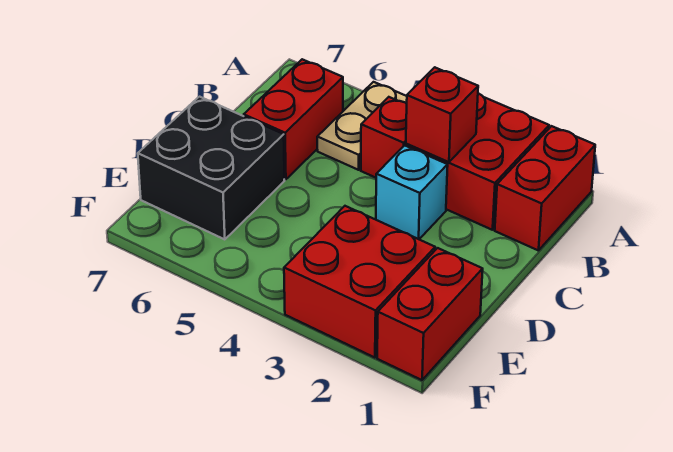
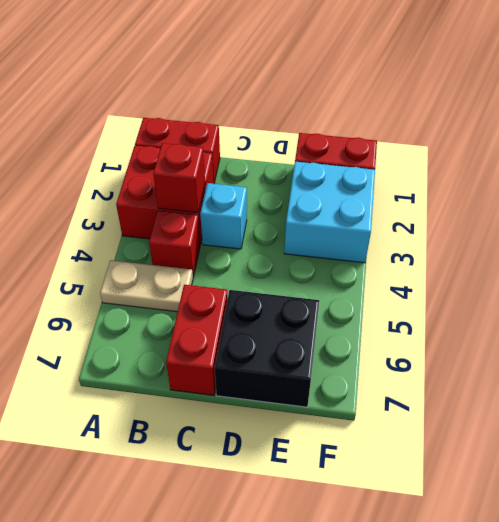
red 1x2 brick [244,59,343,180] -> red 1x2 brick turned to [166,285,228,395]
red 2x2 brick [284,206,435,358] -> cyan 2x2 brick [284,162,375,263]

